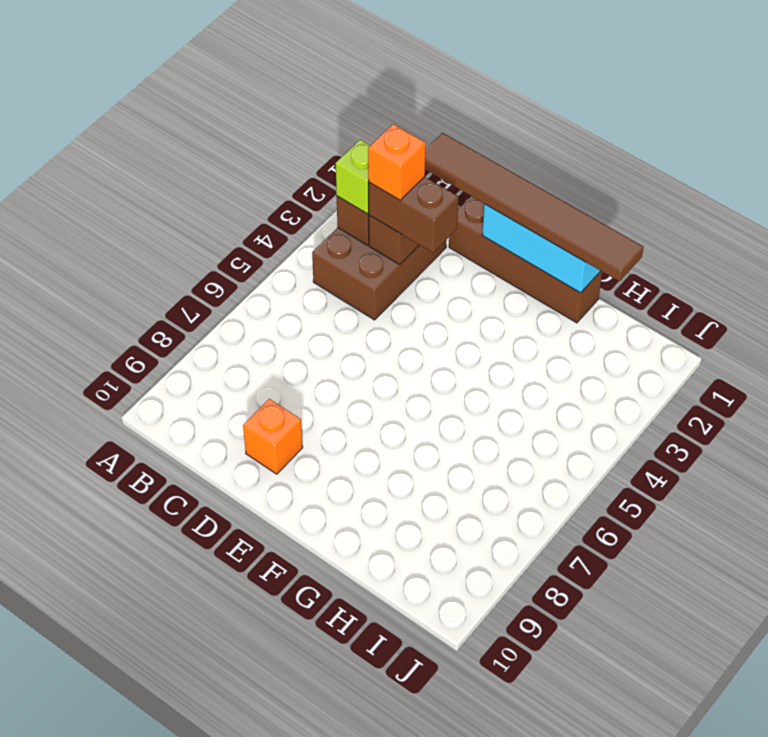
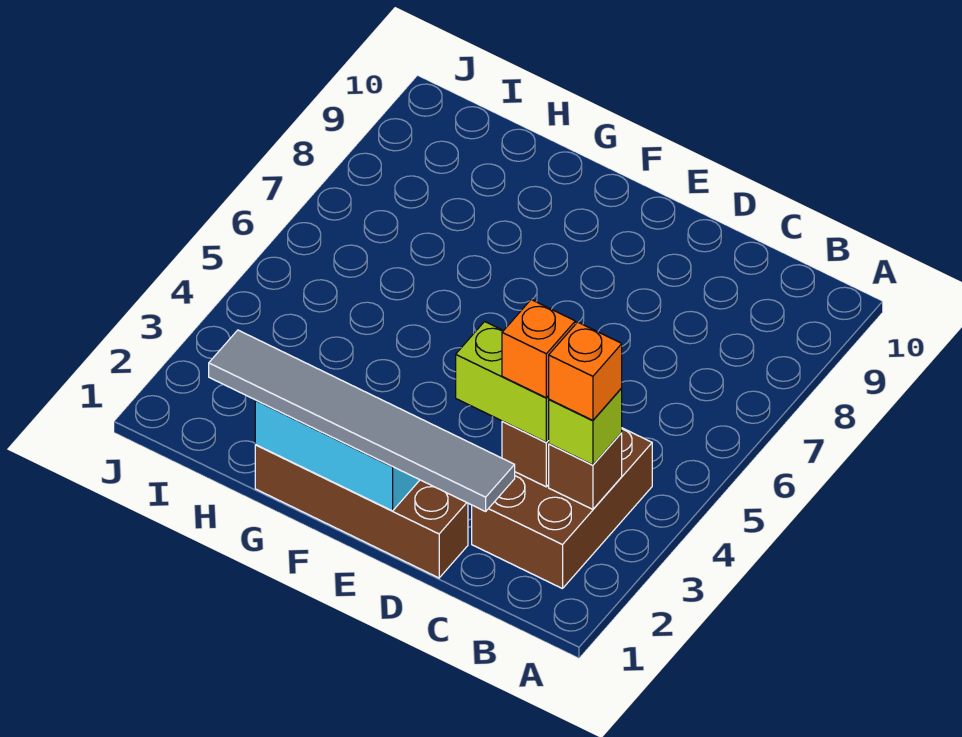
brown 1x6 tile [425,133,643,281] -> grey 1x6 tile [209,330,515,511]
brown 1x2 brick [369,177,458,253] -> lime 1x2 brick [456,322,549,442]
orange 1x1 brick [243,399,303,474] -> orange 1x1 brick moved to [549,322,622,421]

